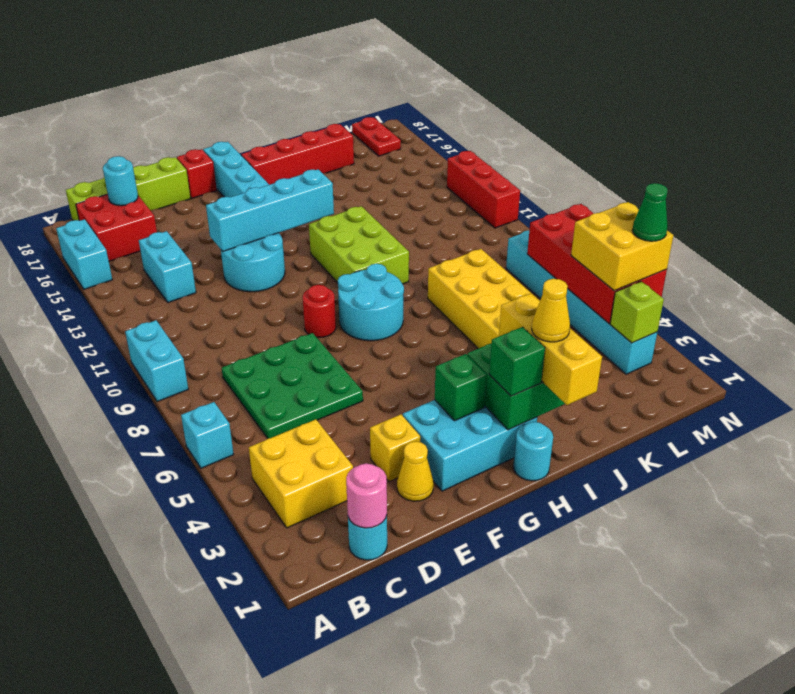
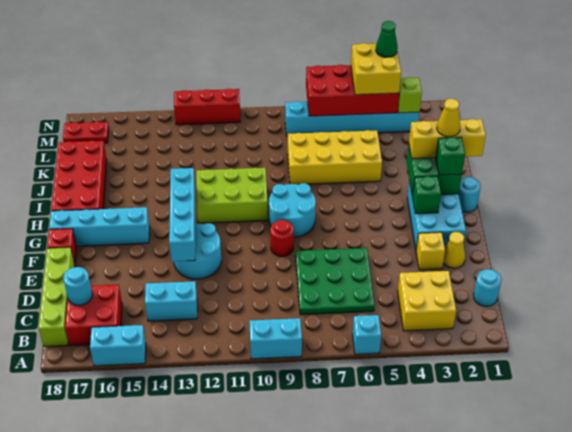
pink 1x1 round brick [346,463,387,528] -> none
red 1x4 brick [241,124,354,185] -> red 2x4 brick [51,141,107,211]

